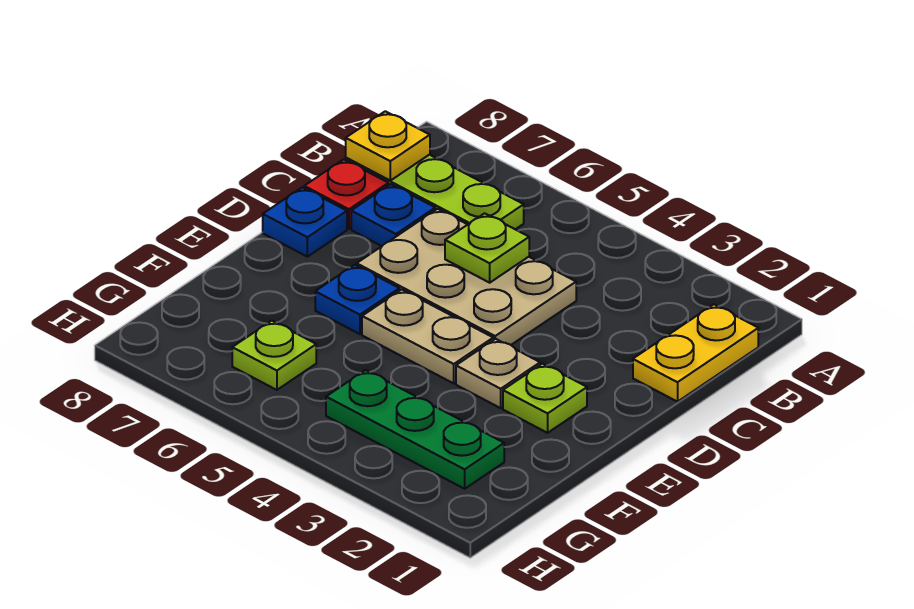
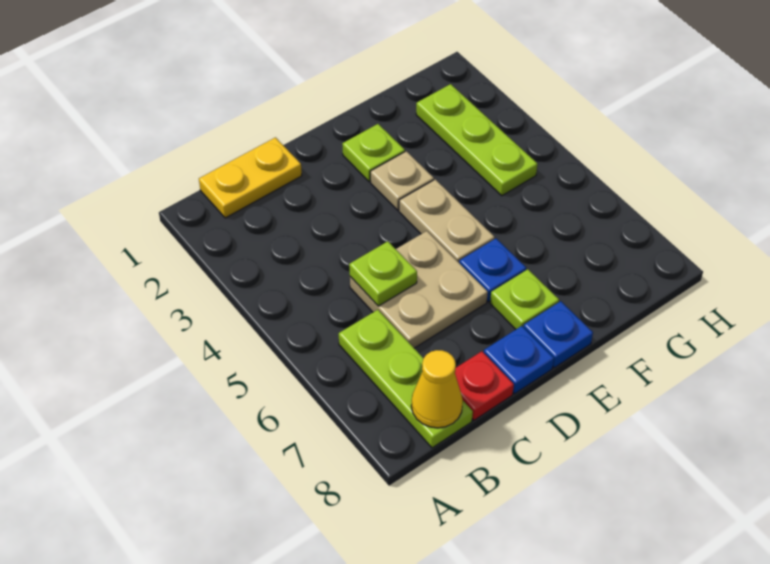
yellow 1x1 plate [346,111,430,181] -> yellow 1x1 cone [411,350,463,428]
tan 2x3 plate [357,209,576,345] -> tan 2x2 plate [350,231,488,348]
blue 1x1 plate [351,184,435,246] -> blue 1x1 plate moved to [524,301,593,368]
green 1x3 plate [326,370,504,489] -> lime 1x3 plate [416,84,537,196]
lime 1x1 plate [232,321,316,390] -> lime 1x1 plate moved to [490,269,559,329]

